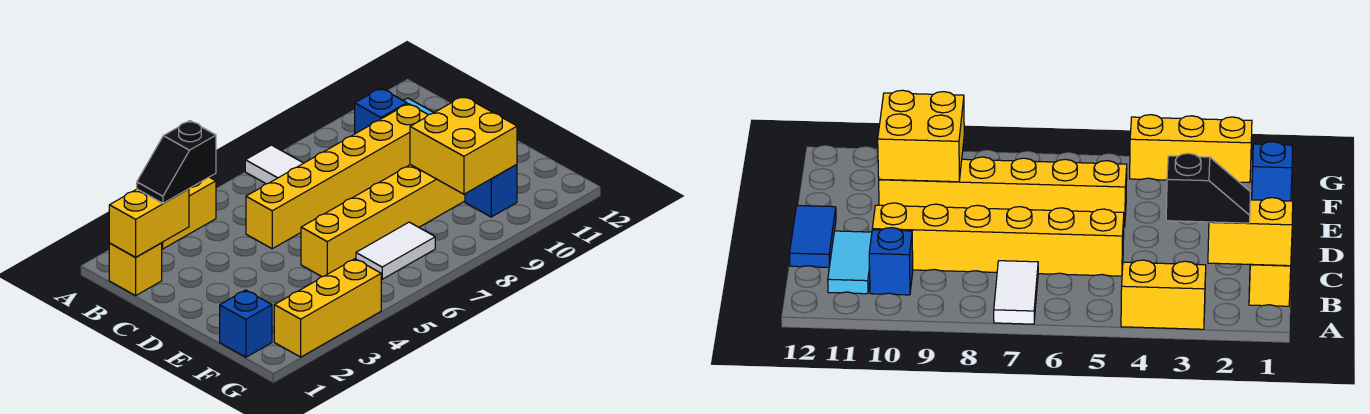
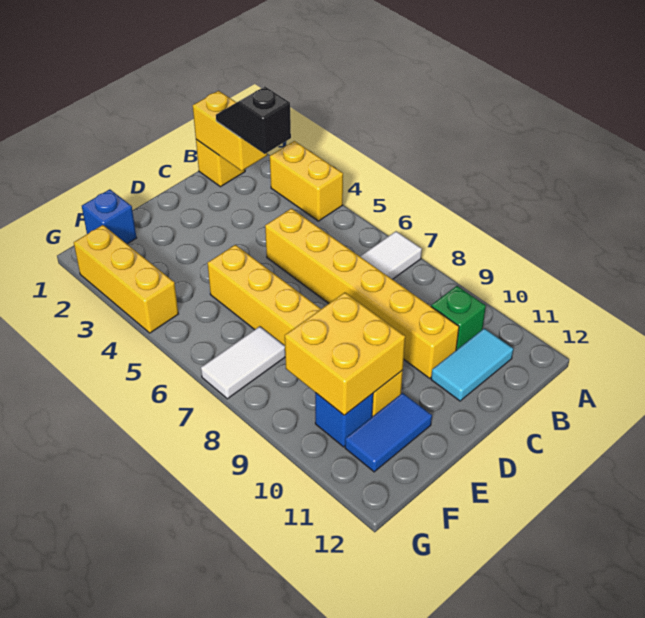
blue 1x1 brick [355,88,407,134] -> green 1x1 brick [431,286,486,350]
blue 1x2 tile [789,205,836,267] -> blue 1x2 tile moved to [345,393,432,472]
white 1x2 tile [356,222,435,279] -> white 1x2 tile turned to [201,326,285,399]

